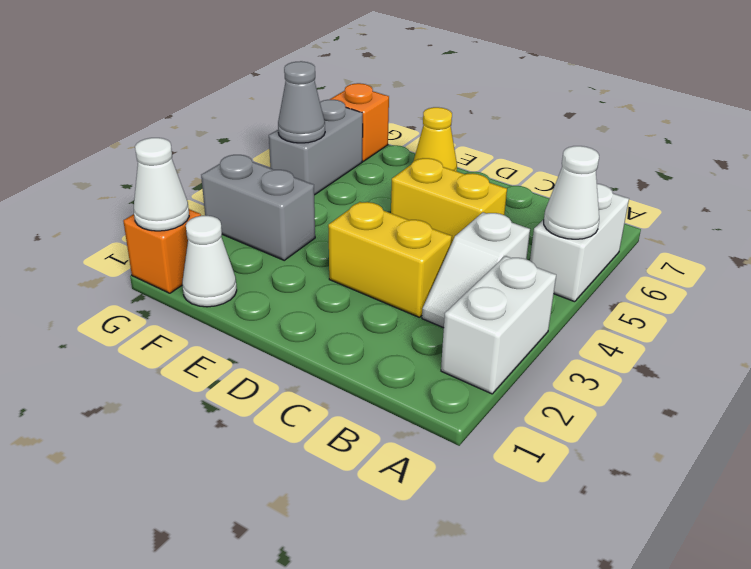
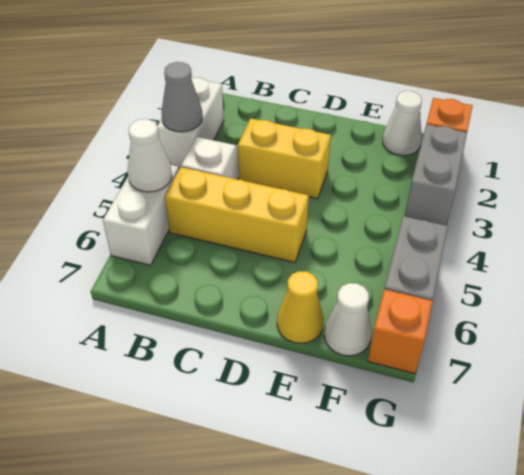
yellow 1x2 brick [391,158,507,244] -> yellow 1x3 brick [165,167,309,262]
grey 1x2 brick [201,155,315,260] -> grey 1x2 brick turned to [405,124,467,225]
white 1x1 cone [134,138,189,231] -> white 1x1 cone moved to [324,283,372,356]
grey 1x1 cone [278,61,325,143] -> grey 1x1 cone moved to [161,62,203,132]

